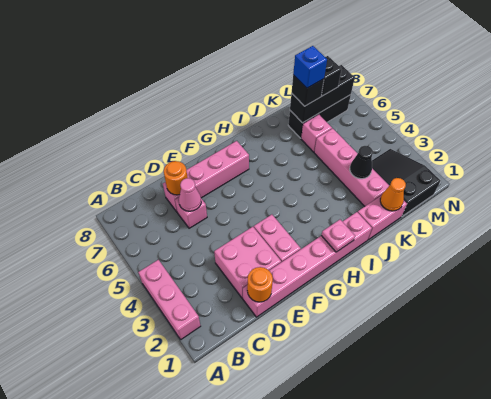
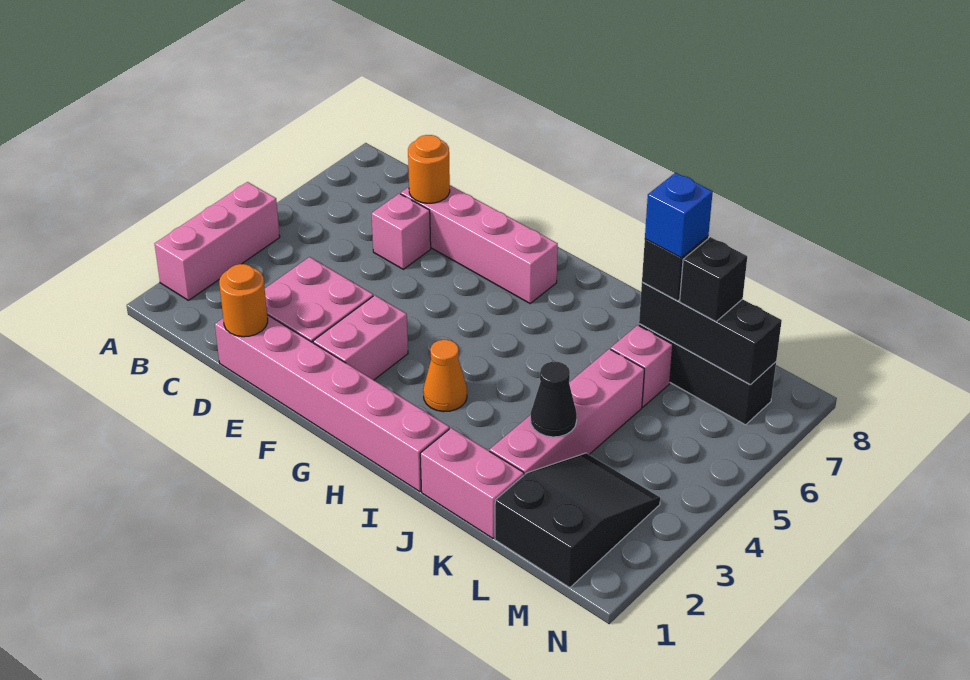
pink 1x1 cone [179,178,201,211] -> none
pink 1x1 plate [321,220,355,252] -> none
orange 1x1 cone [380,178,406,211] -> orange 1x1 cone moved to [423,340,467,412]

